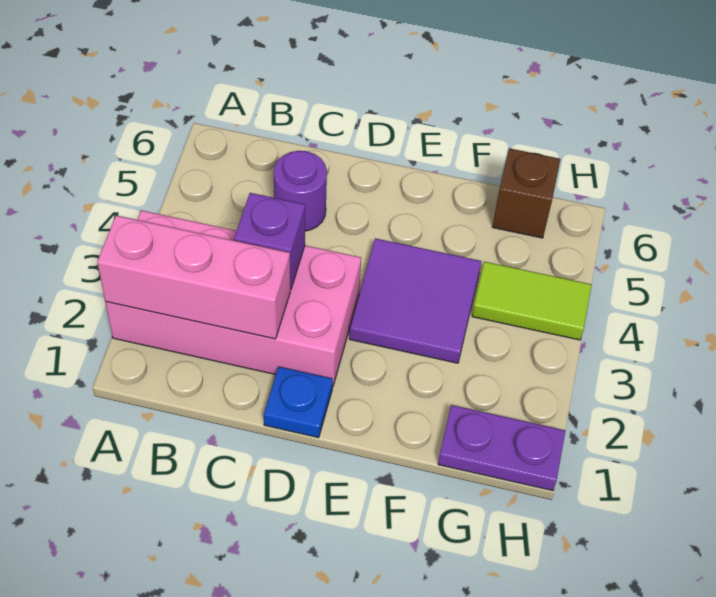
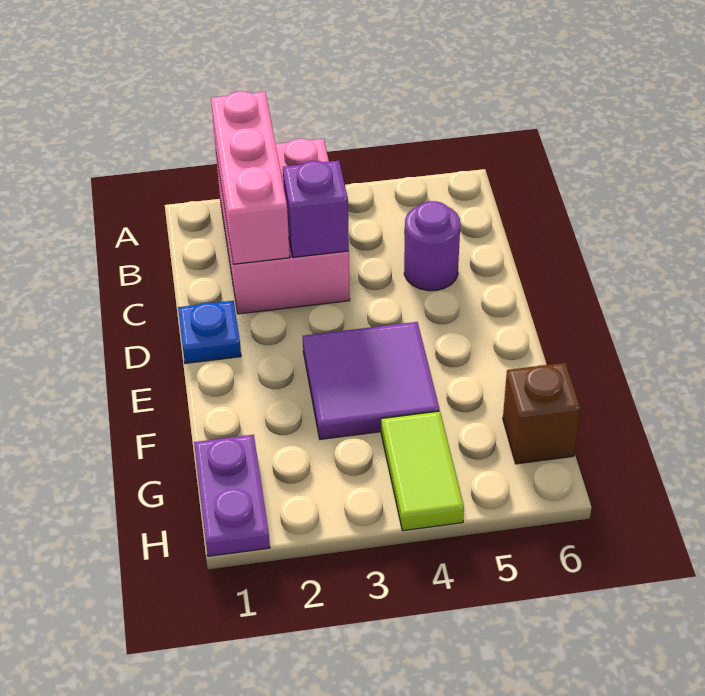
pink 2x4 brick [105,210,361,387] -> pink 2x3 brick [216,139,350,314]

